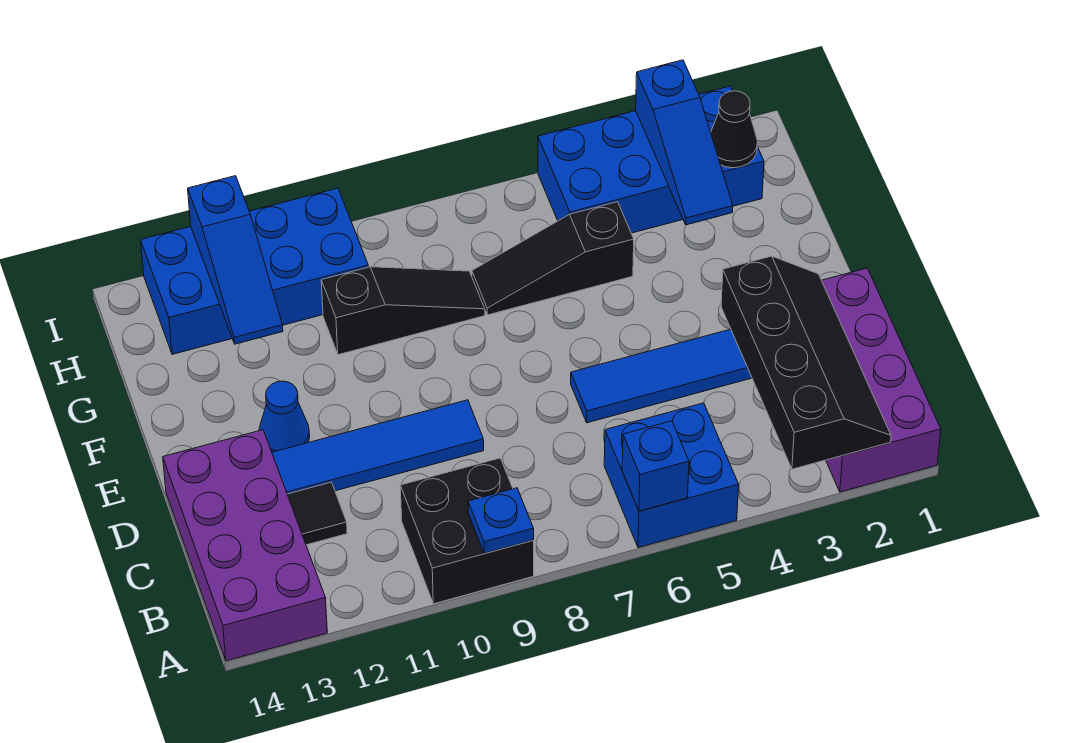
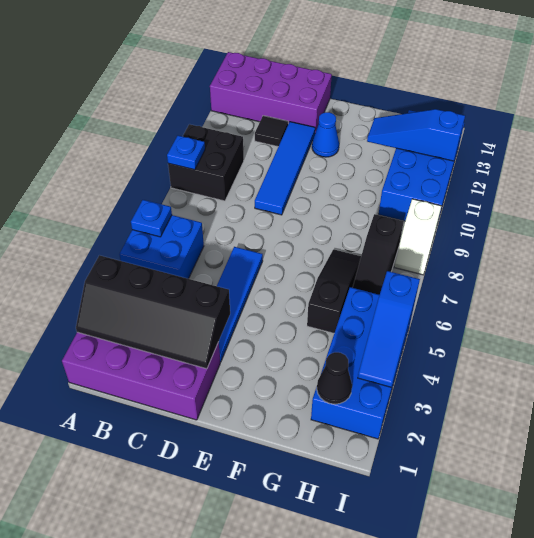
blue 1x1 brick [622,421,689,511] -> blue 1x1 plate [131,200,172,237]
blue 1x3 slope [636,60,733,225] -> blue 1x3 slope turned to [358,271,420,387]
black 1x3 slope [321,267,485,355] -> black 1x3 slope moved to [353,214,404,295]
none -> white 1x2 slope [394,199,441,275]

